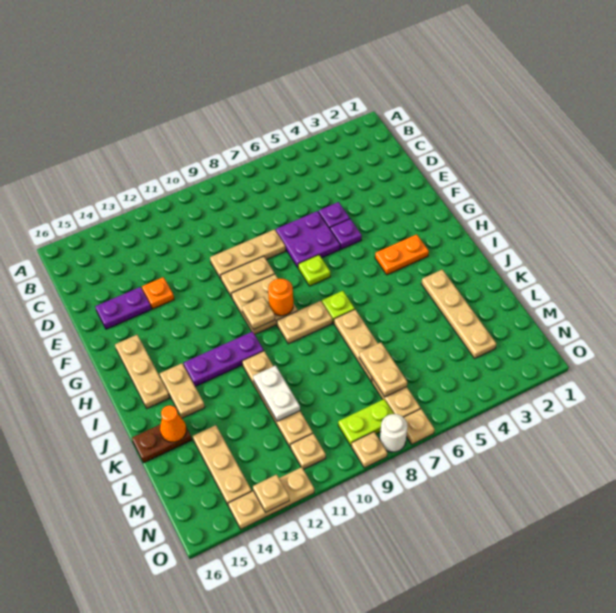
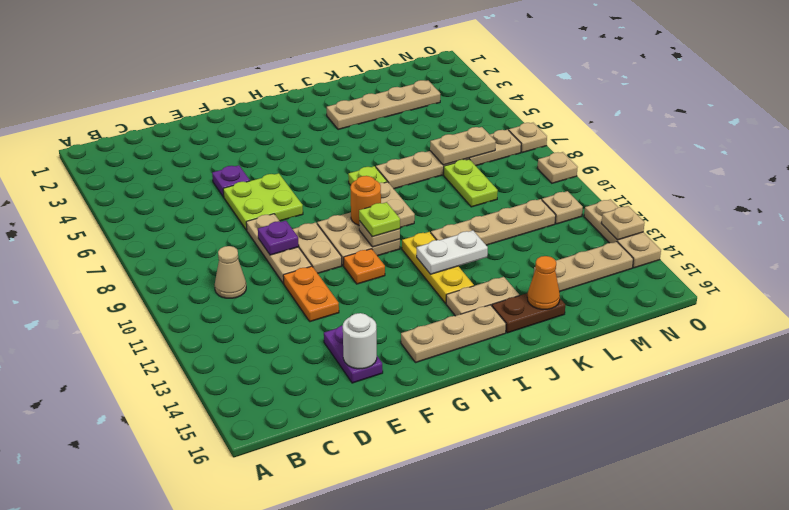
none -> tan 1x1 cone [215,246,246,298]
purple 2x2 plate [276,211,340,268] -> lime 2x2 plate [223,173,303,230]
orange 1x1 plate [142,277,174,309] -> orange 1x1 plate moved to [344,249,385,284]
purple 1x1 plate [330,219,362,249] -> purple 1x1 plate moved to [258,221,299,255]
lime 1x1 plate [298,255,330,286] -> lime 1x1 plate moved to [359,202,400,237]
orange 1x2 plate [375,234,429,275] -> orange 1x2 plate moved to [283,266,339,322]
purple 1x3 plate [184,332,264,386] -> yellow 1x3 plate [402,232,474,303]
white 1x2 plate [253,365,300,421] -> white 1x2 plate moved to [417,230,488,274]
brown 1x2 plate [132,415,192,463] -> brown 1x2 plate turned to [492,293,565,333]
lime 1x2 plate [338,399,394,446] -> lime 1x2 plate moved to [444,159,498,207]
white 1x1 round brick [380,414,408,452] -> white 1x1 round brick moved to [343,313,377,369]

